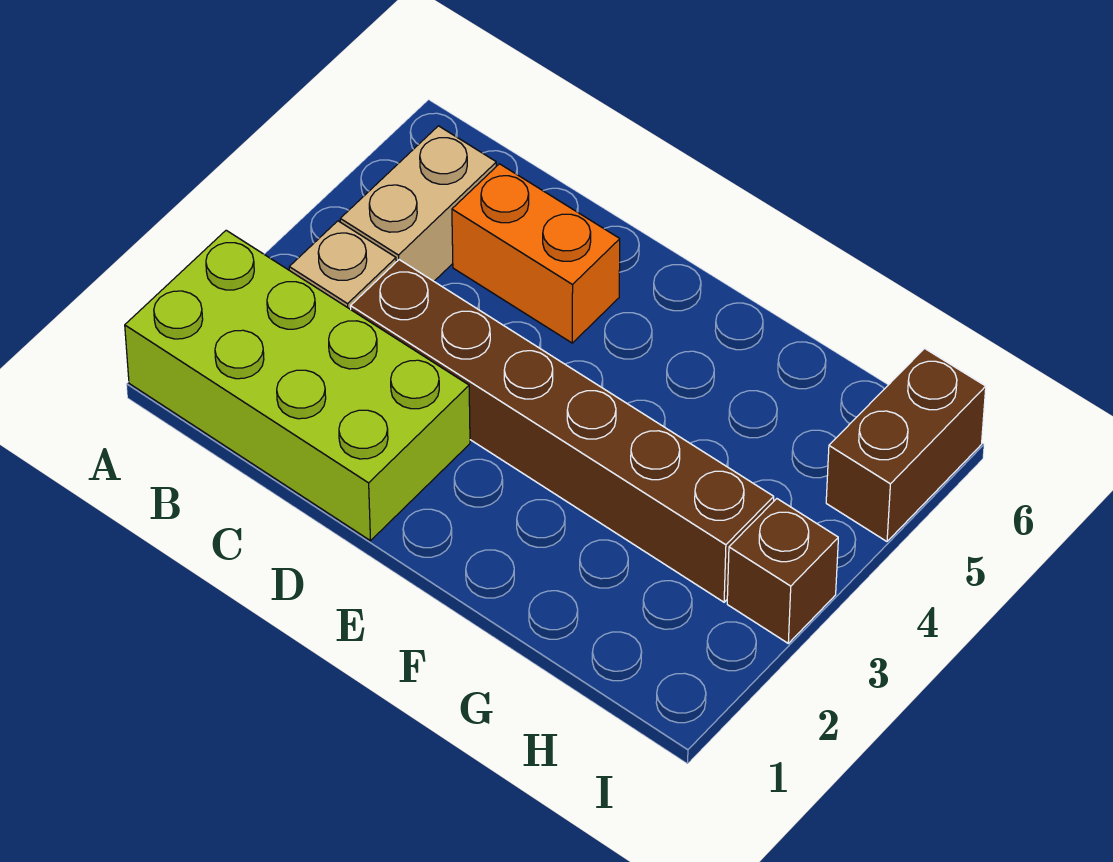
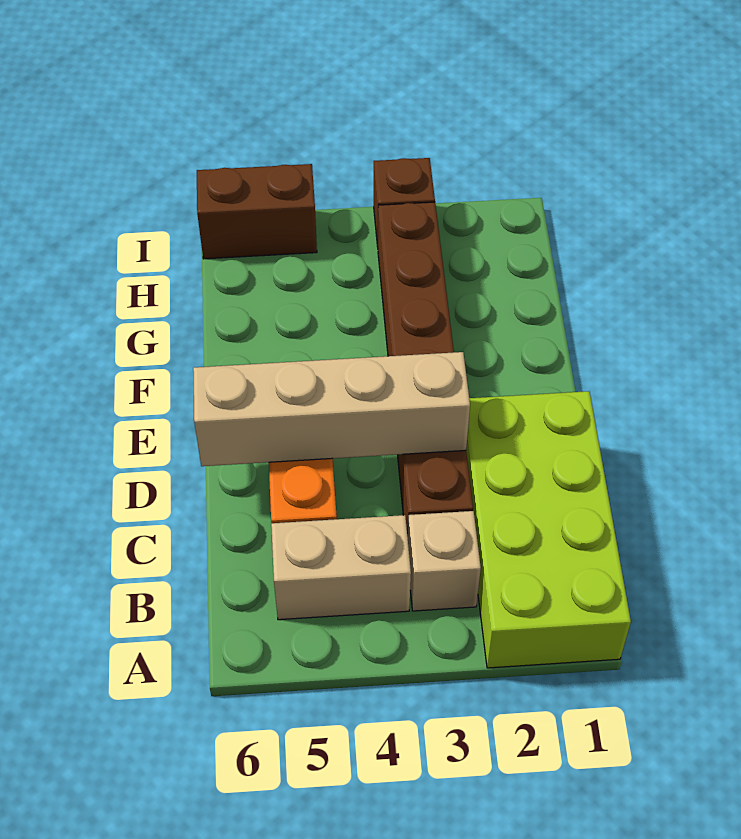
none -> tan 1x4 brick [193,352,470,466]

